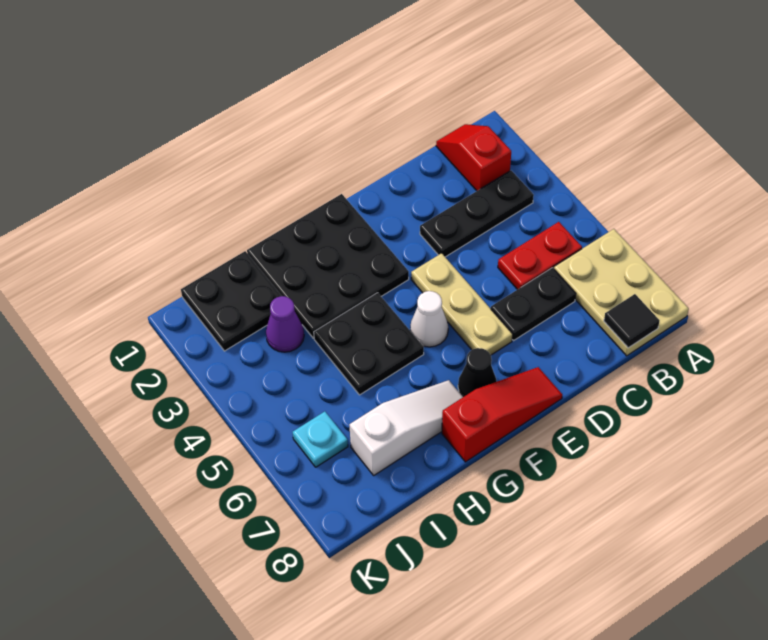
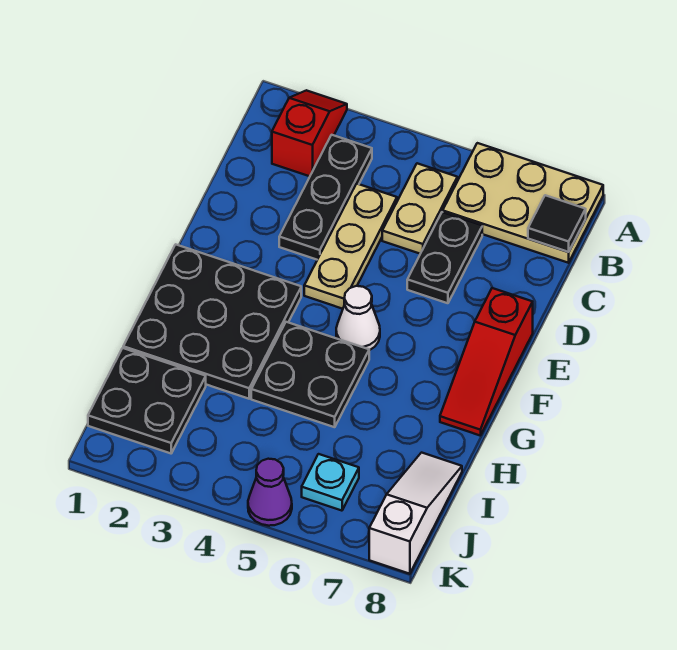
red 1x2 slope [436,124,511,191] -> red 1x2 slope turned to [272,90,347,176]
red 1x2 plate [498,222,582,290] -> tan 1x2 plate [382,163,457,254]
tan 1x3 plate [411,253,513,355] -> tan 1x3 plate turned to [304,184,397,309]
red 1x3 slope [442,367,562,462] -> red 1x3 slope turned to [440,288,533,435]
black 1x1 cone [458,348,497,397] -> none
white 1x3 slope [349,380,463,475] -> white 1x3 slope moved to [369,453,462,574]
purple 1x1 cone [266,296,304,352] -> purple 1x1 cone moved to [248,459,292,526]

